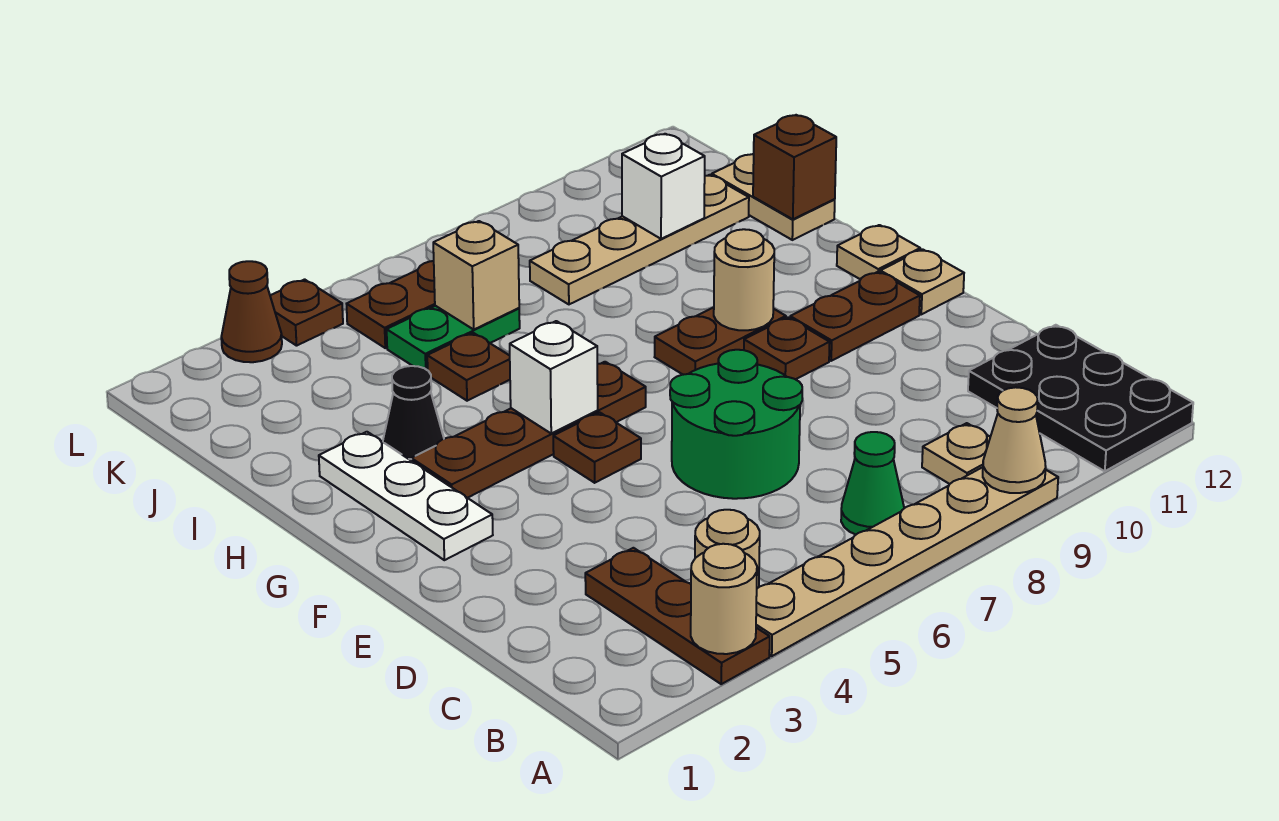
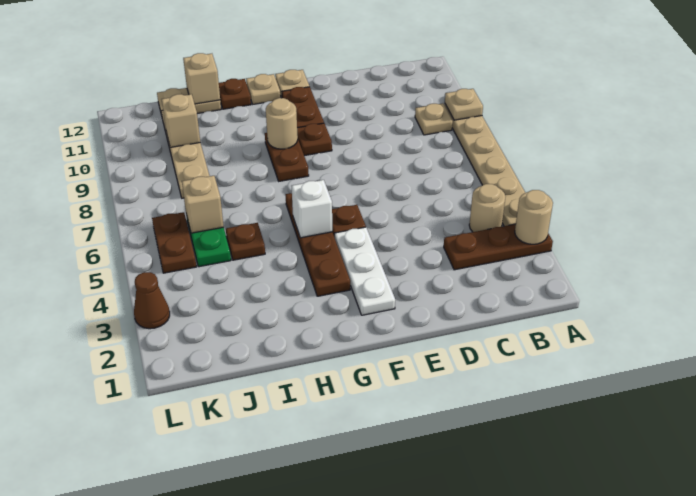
tan 1x1 cone [983,387,1046,493] -> tan 1x1 plate [445,89,483,120]
black 2x3 plate [968,325,1193,471] -> none
green 1x1 cone [841,432,904,534] -> none
green 2x2 round brick [670,350,802,499] -> none
white 1x3 plate [319,432,493,560] -> white 1x3 plate turned to [334,227,395,315]
black 1x1 cone [383,366,444,460] -> none
brown 1x1 brick [753,115,836,219] -> tan 1x1 brick [183,53,220,104]
white 1x1 brick [622,134,705,239] -> tan 1x1 brick [161,94,200,147]
brown 1x1 plate [270,279,343,346] -> brown 1x1 plate moved to [219,79,251,109]

